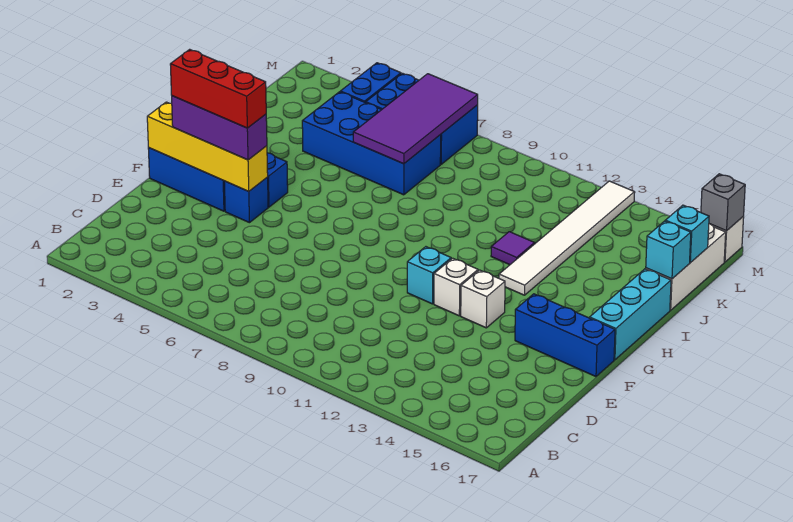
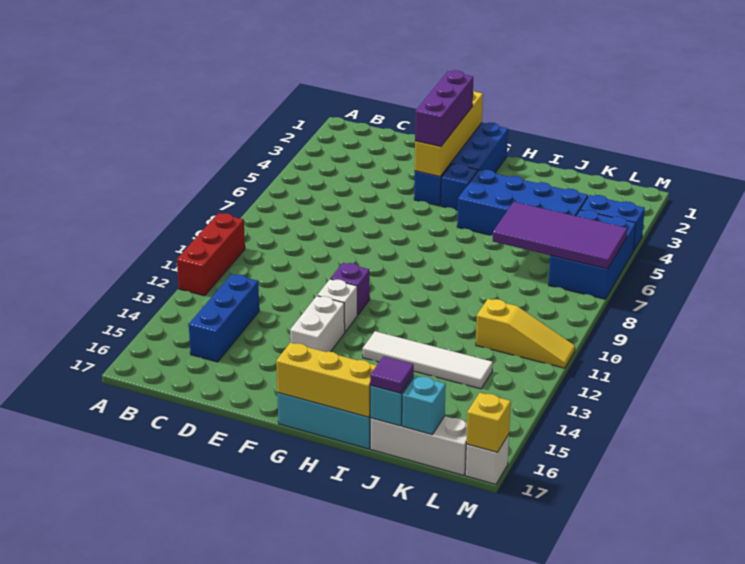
red 1x3 brick [170,49,266,128] -> red 1x3 brick moved to [177,213,245,296]
cyan 1x1 brick [407,247,451,304] -> purple 1x1 brick [330,263,370,315]
white 1x1 brick [461,270,505,328] -> white 1x2 brick [290,296,345,352]
blue 1x3 brick [515,294,615,377] -> blue 1x3 brick moved to [189,274,259,362]
none -> yellow 1x3 brick [276,343,377,417]
white 1x6 tile [499,181,635,295] -> white 1x4 tile [363,331,493,389]
purple 1x1 tile [491,232,535,265] -> purple 1x1 tile moved to [370,356,414,393]
blue 2x4 brick [302,92,441,195] -> blue 2x4 brick turned to [457,170,588,235]
none -> yellow 1x3 slope [476,299,575,368]
grey 1x1 brick [701,174,745,231] -> yellow 1x1 brick [466,393,511,452]

